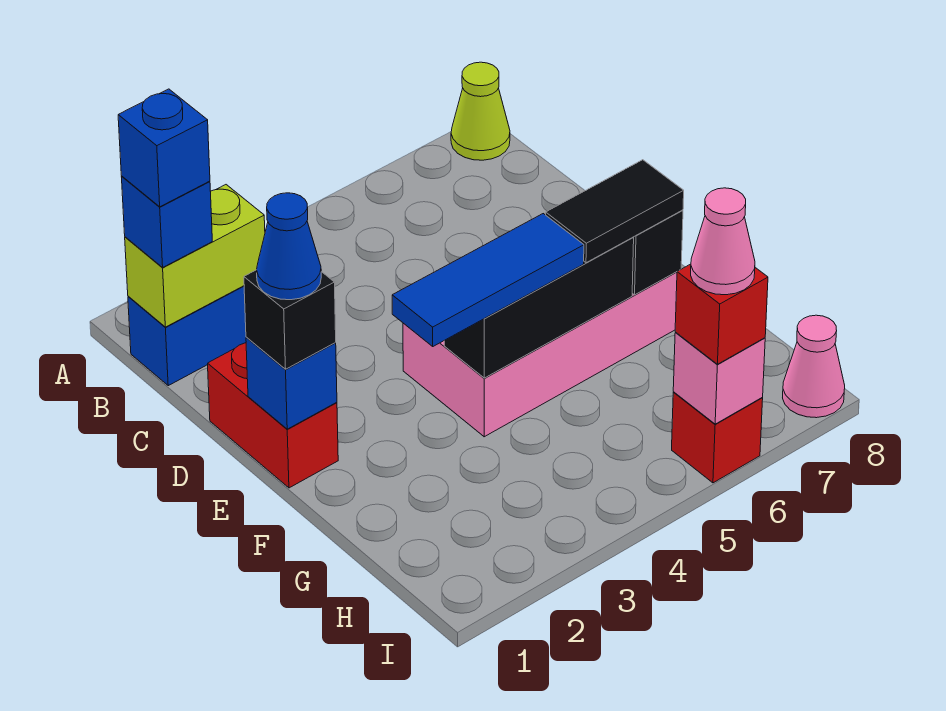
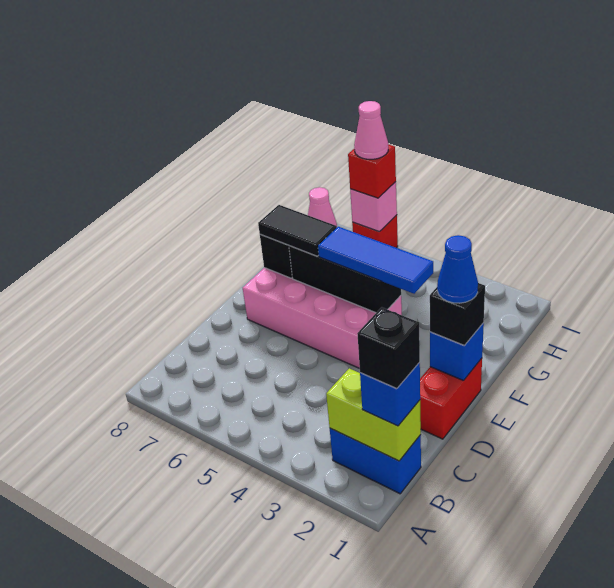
lime 1x1 cone [451,62,510,160] -> none
blue 1x1 brick [118,89,210,207] -> black 1x1 brick [357,307,420,388]

